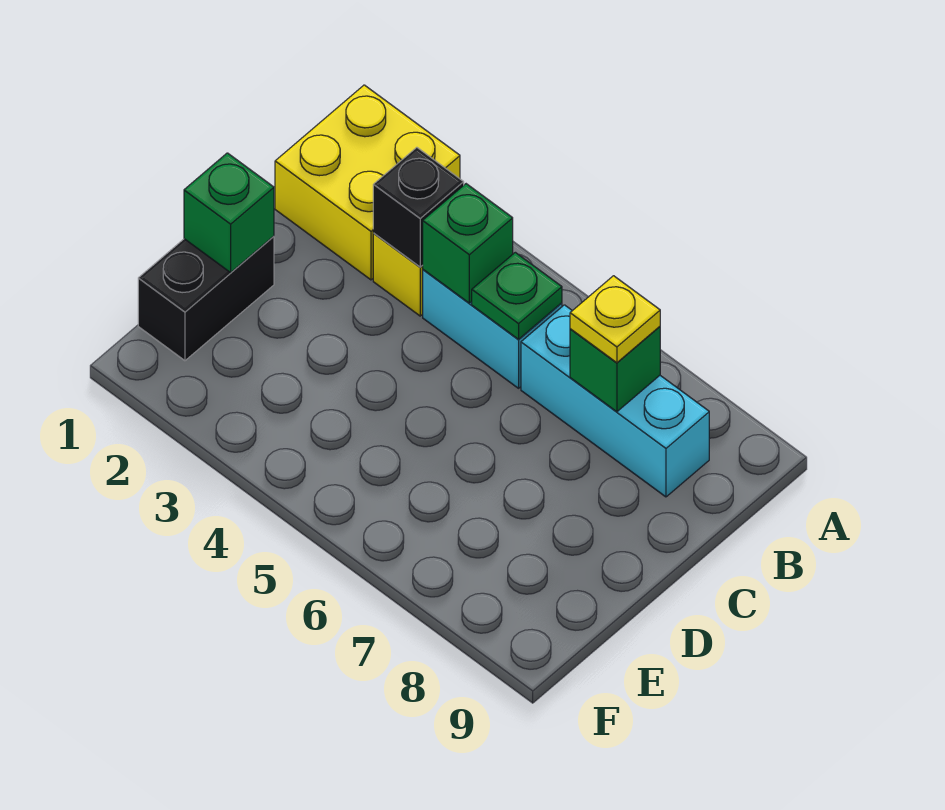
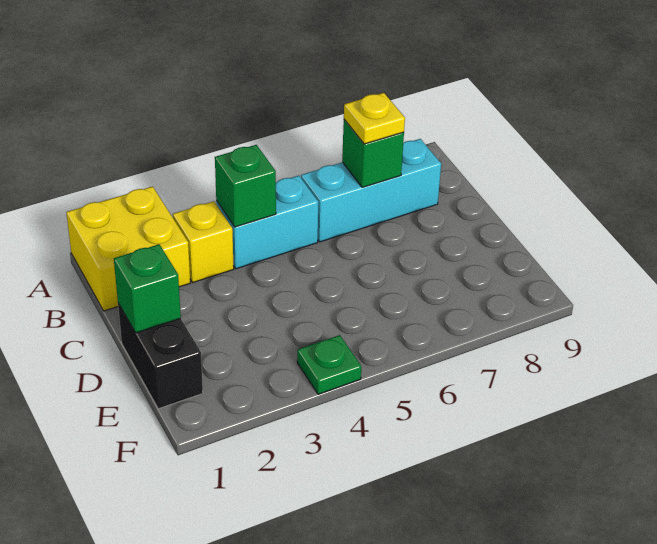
black 1x1 brick [373,147,464,267] -> none
green 1x1 plate [472,252,562,339] -> green 1x1 plate moved to [297,335,361,394]

